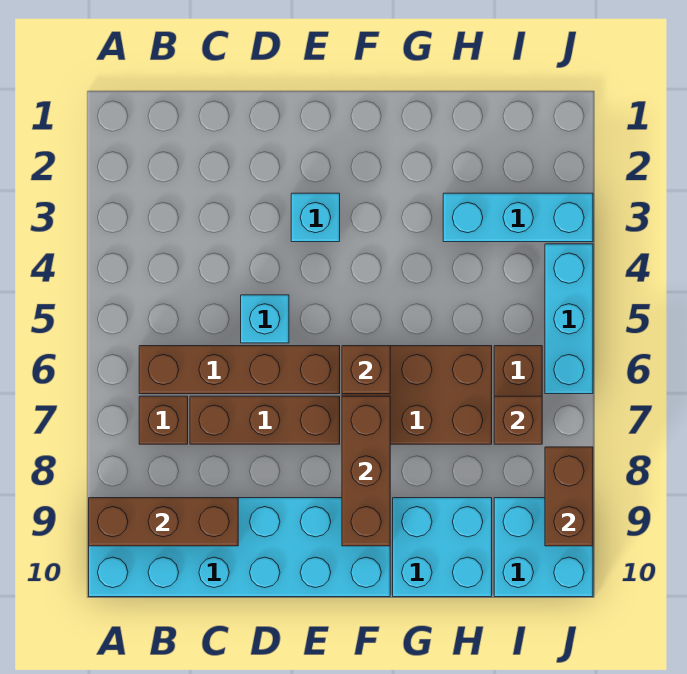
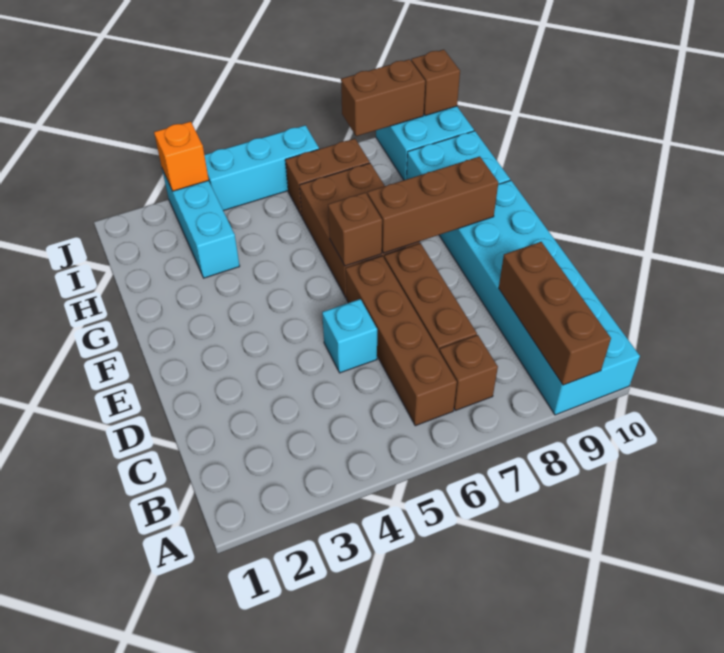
cyan 1x1 brick [291,193,340,242] -> none
brown 1x1 brick [494,396,542,444] -> brown 1x1 brick moved to [411,50,460,116]
none -> orange 1x1 brick [154,121,209,191]

